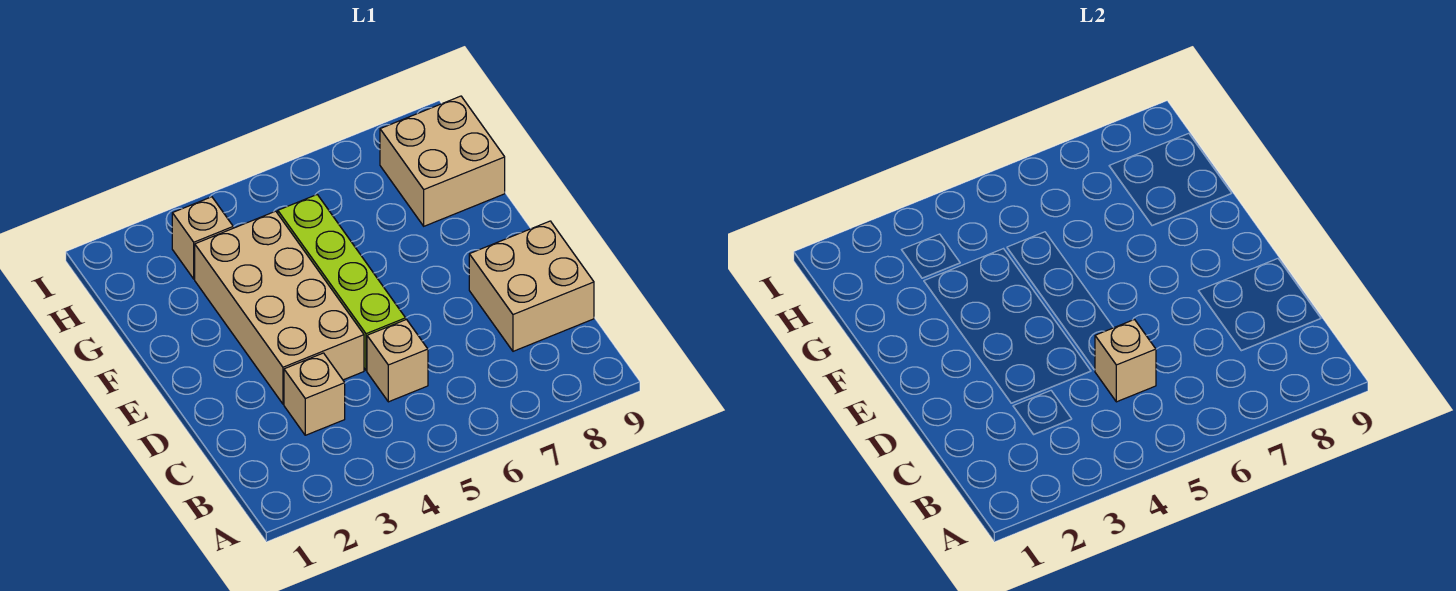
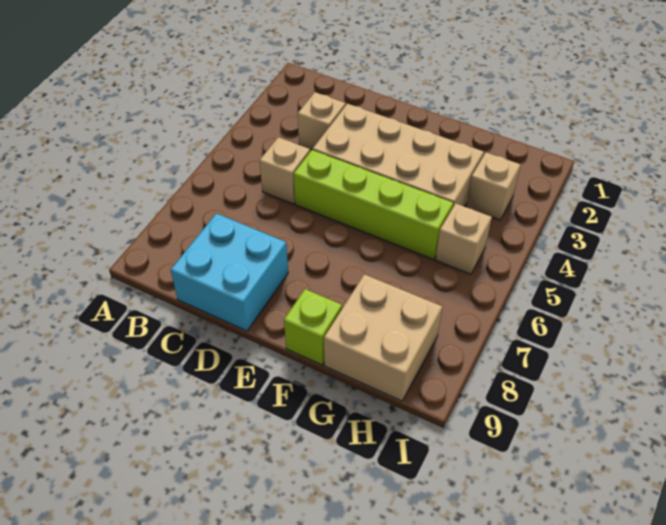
tan 1x1 brick [1095,320,1156,402] -> tan 1x1 brick moved to [436,203,492,274]
tan 2x2 brick [469,221,594,351] -> cyan 2x2 brick [171,213,288,331]
none -> lime 1x1 brick [284,289,342,365]

